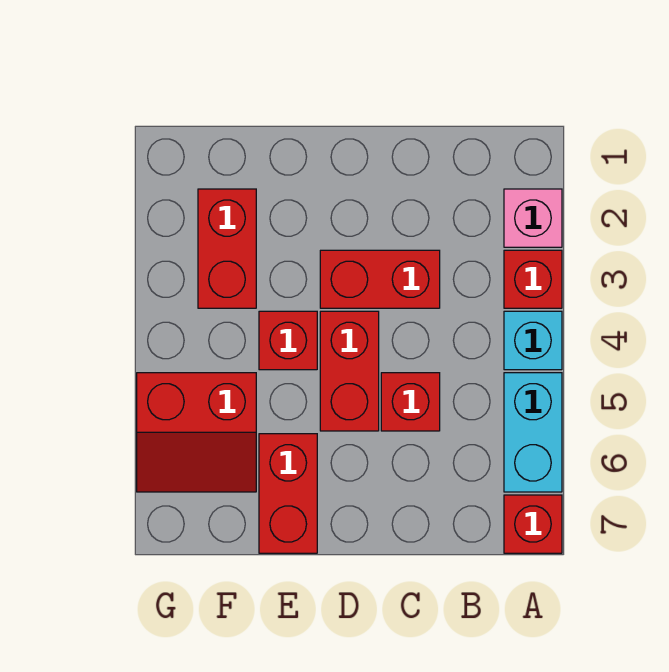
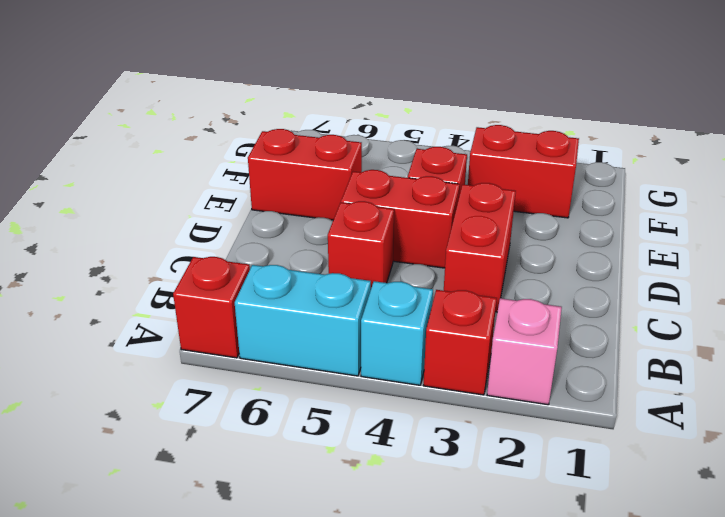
red 2x2 slope [137,373,256,492] -> none

